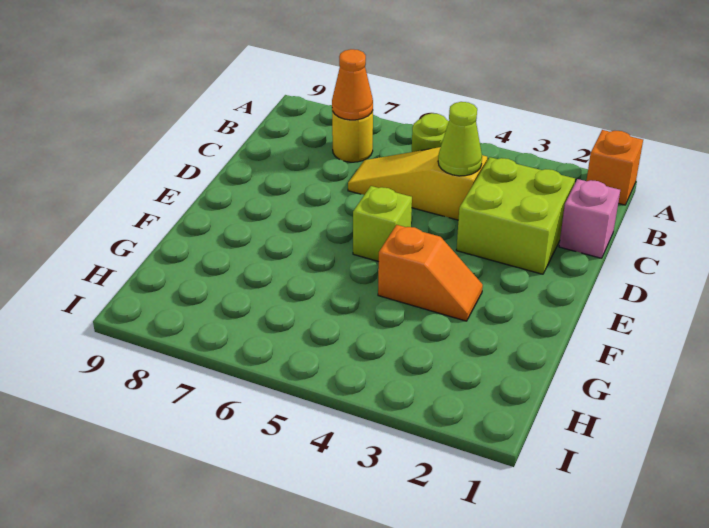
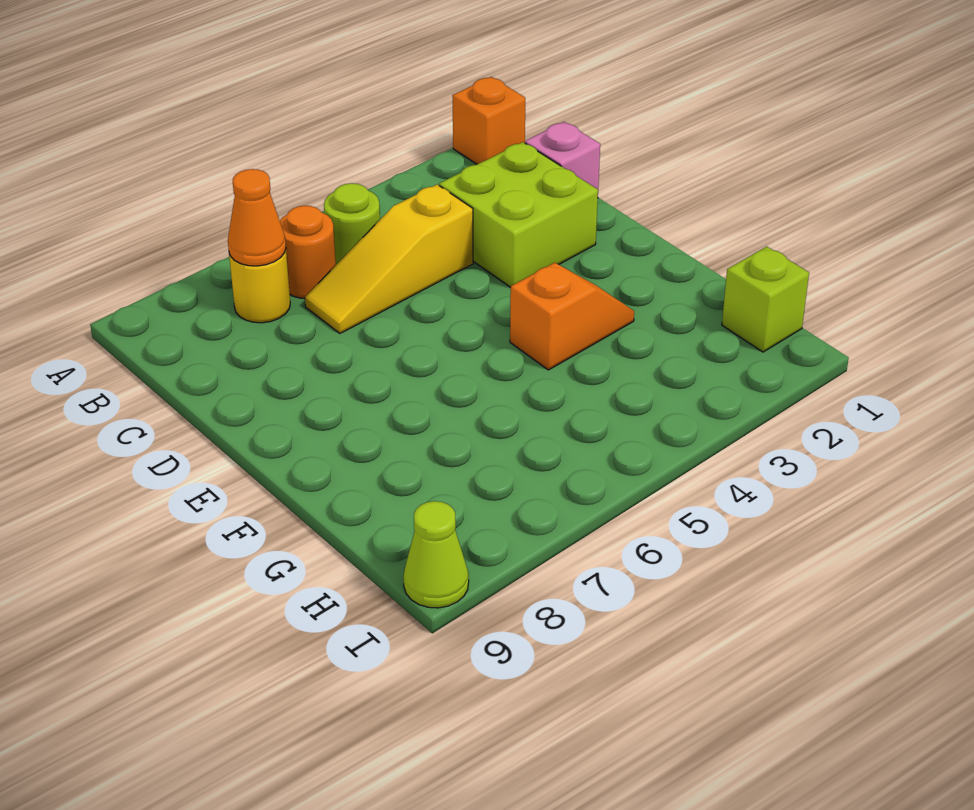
none -> orange 1x1 round brick [280,206,336,299]
lime 1x1 cone [438,102,482,176] -> lime 1x1 cone moved to [403,501,469,608]
lime 1x1 brick [353,186,412,262] -> lime 1x1 brick moved to [722,246,809,352]

